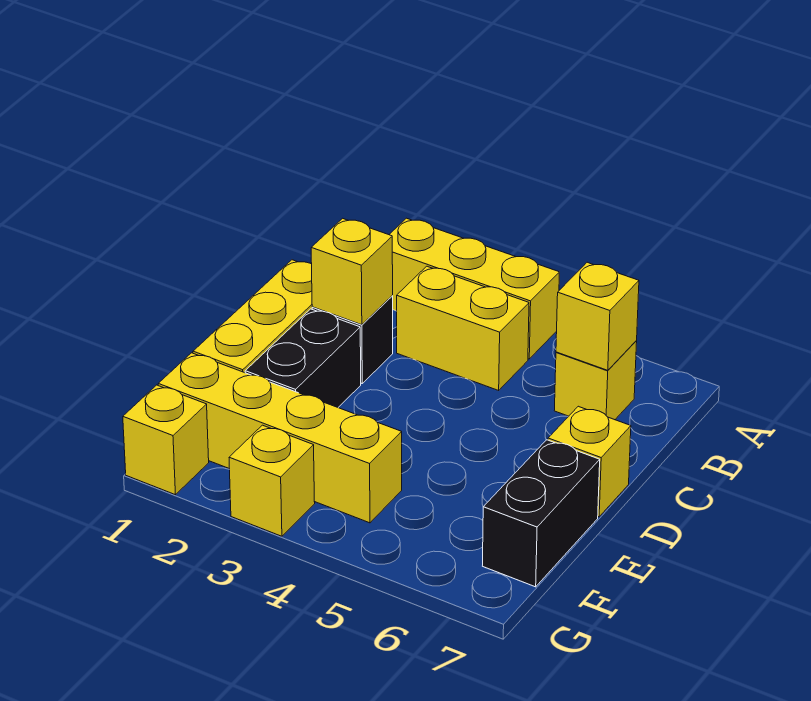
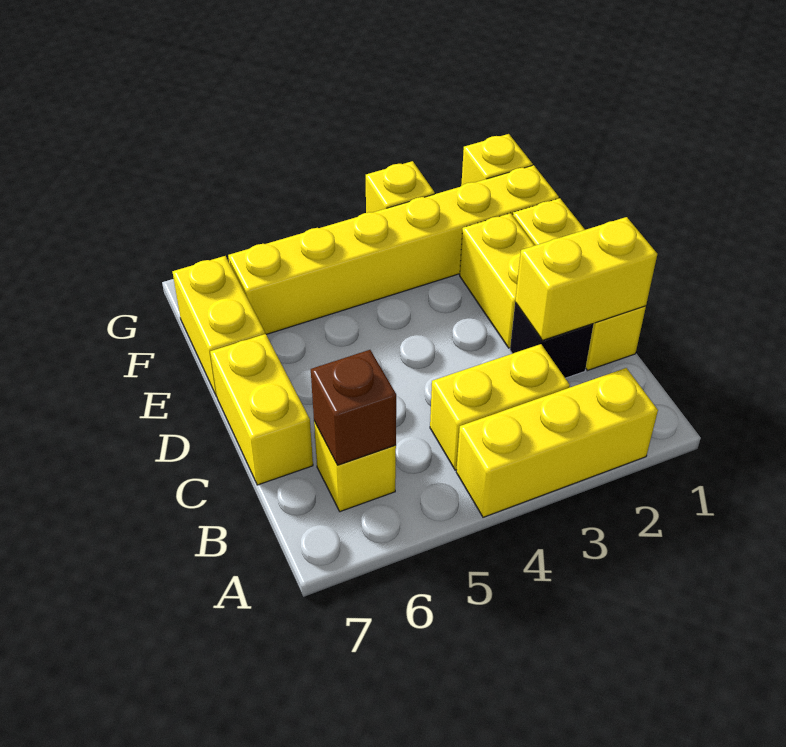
yellow 1x1 brick [556,262,639,370] -> brown 1x1 brick [311,350,396,465]
yellow 1x1 brick [311,218,393,325] -> yellow 1x2 brick [515,217,657,340]
black 1x2 brick [245,309,361,407] -> yellow 1x2 brick [460,213,535,348]
yellow 1x1 brick [548,406,631,517] -> yellow 1x2 brick [210,334,313,485]
black 1x2 brick [483,440,600,587] -> yellow 1x2 brick [172,256,265,397]
yellow 1x4 brick [158,353,402,523] -> yellow 1x6 brick [228,165,559,334]

